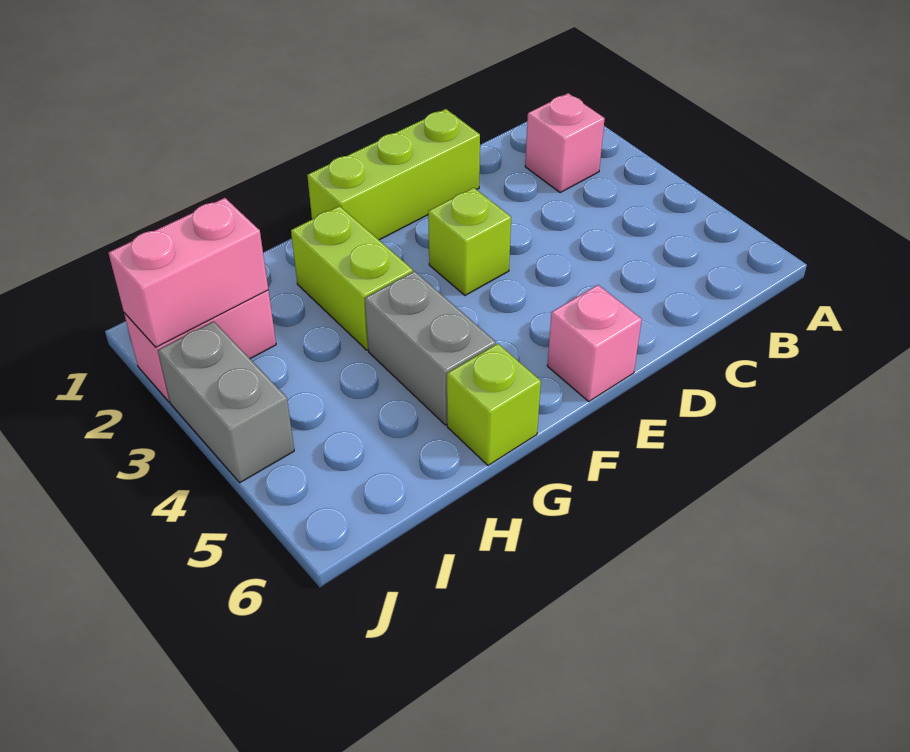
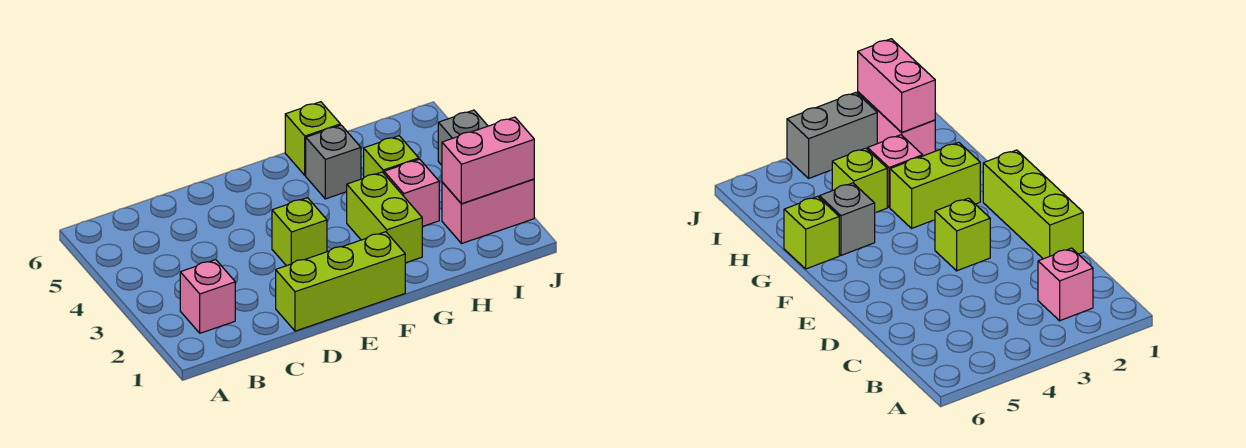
pink 1x1 brick [547,285,642,402] -> pink 1x1 brick moved to [384,159,439,227]
grey 1x2 brick [365,271,496,425] -> grey 1x1 brick [306,125,361,199]
none -> lime 1x1 brick [364,136,419,177]

